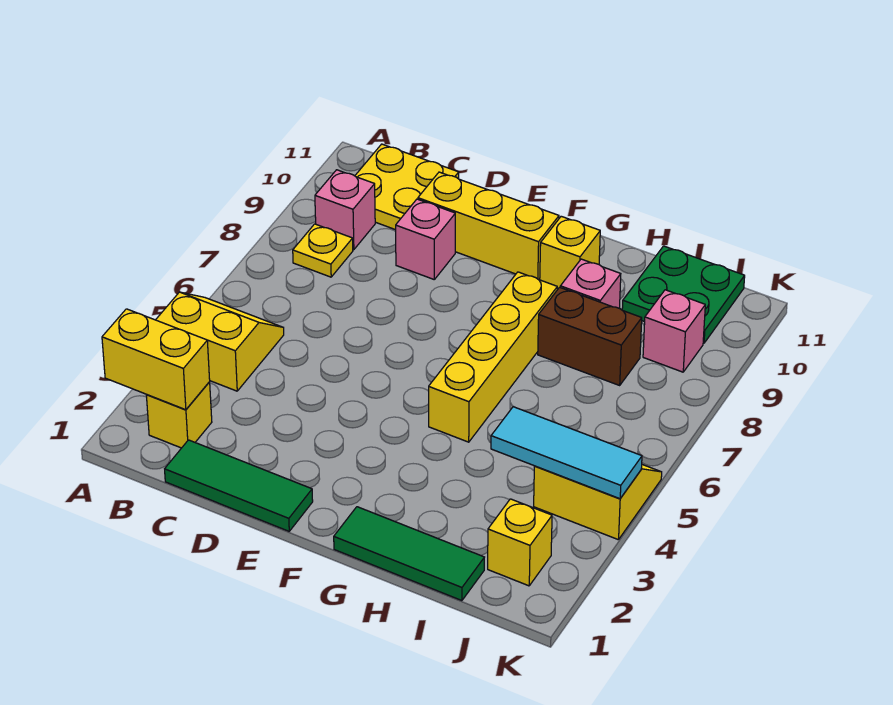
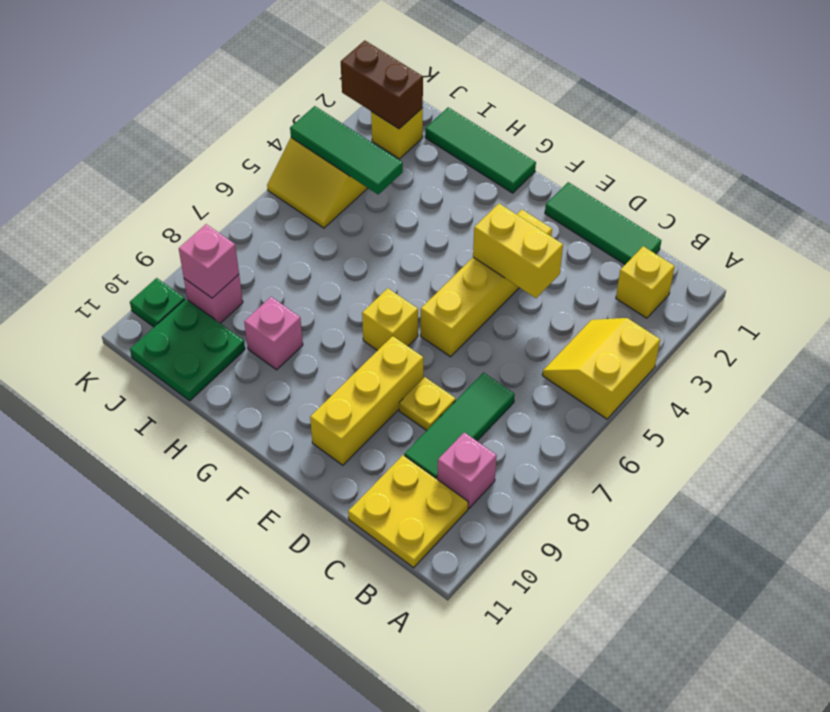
yellow 1x2 brick [102,309,210,410] -> yellow 1x2 brick moved to [473,204,563,298]
yellow 2x2 slope [156,292,284,391] -> yellow 2x2 slope turned to [542,318,660,419]
yellow 1x1 plate [293,224,353,277] -> yellow 1x1 plate moved to [399,377,456,431]
none -> green 1x3 tile [404,373,515,479]
pink 1x1 brick [396,199,455,279] -> pink 1x1 brick moved to [179,224,239,298]
yellow 1x3 brick [418,172,559,280] -> yellow 1x3 brick turned to [310,336,423,465]
yellow 1x4 brick [429,272,557,442] -> yellow 1x4 brick moved to [421,210,552,357]
yellow 1x1 brick [540,216,600,289] -> yellow 1x1 brick moved to [362,288,418,351]
brown 1x2 brick [538,287,642,385] -> brown 1x2 brick moved to [341,41,423,129]
cyan 1x3 tile [491,407,642,499] -> green 1x3 tile [290,106,403,194]
none -> green 1x1 plate [130,278,185,327]

